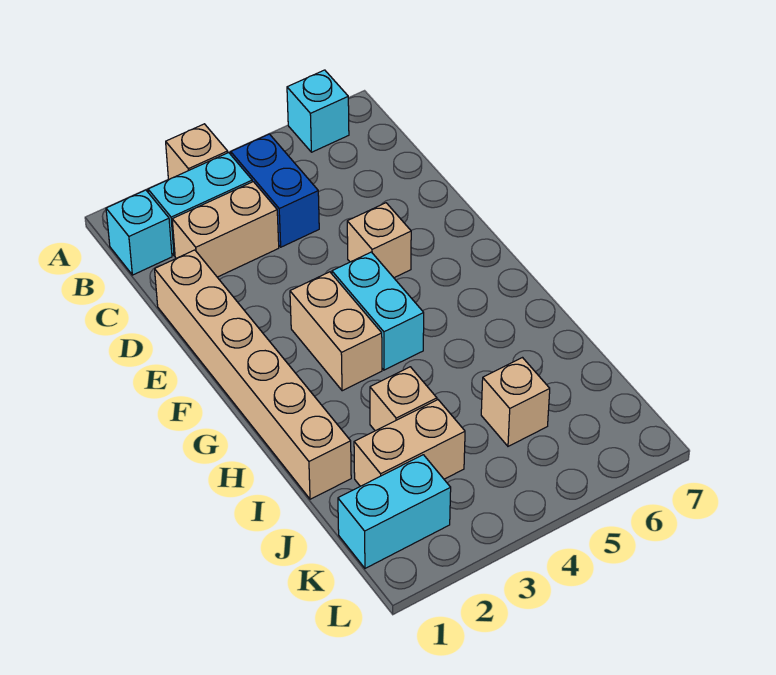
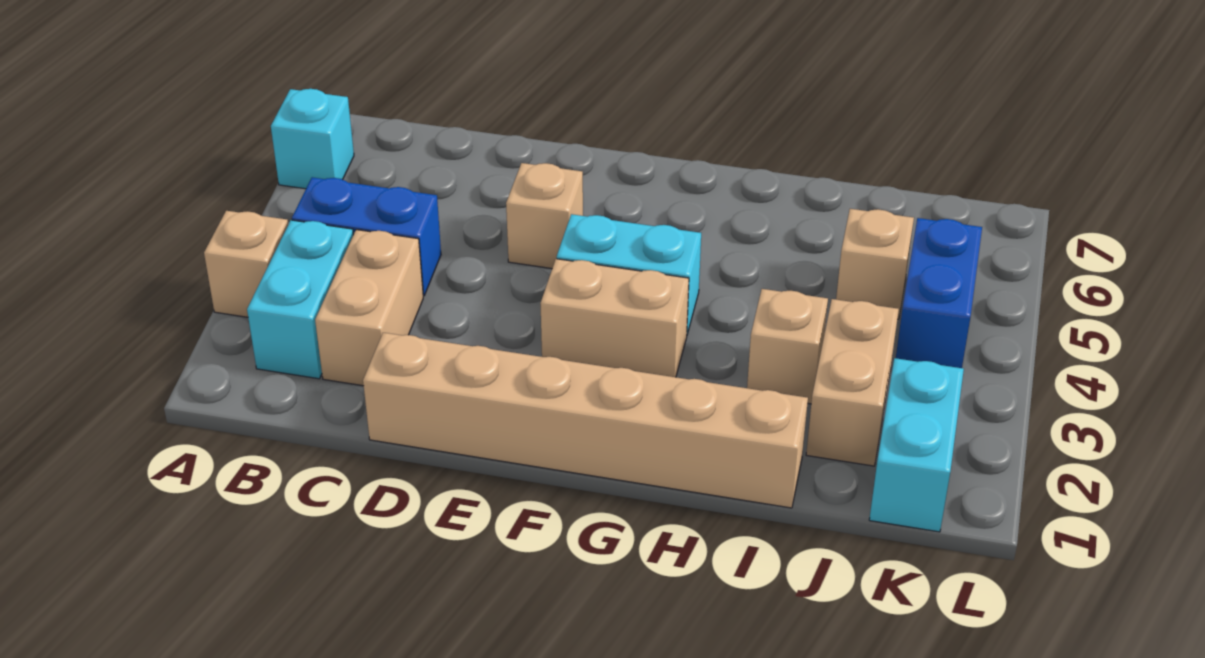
cyan 1x1 brick [106,190,172,275] -> none
none -> blue 1x2 brick [896,218,982,368]

